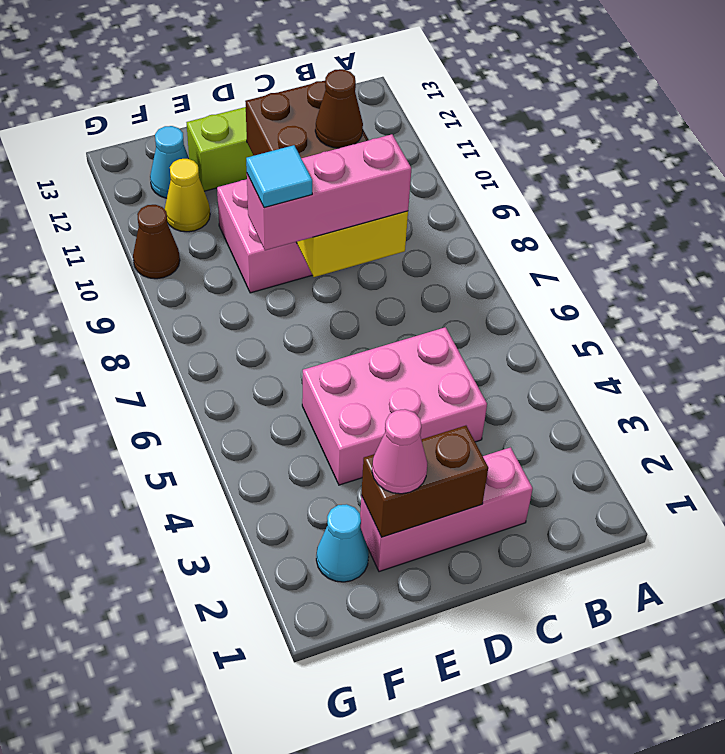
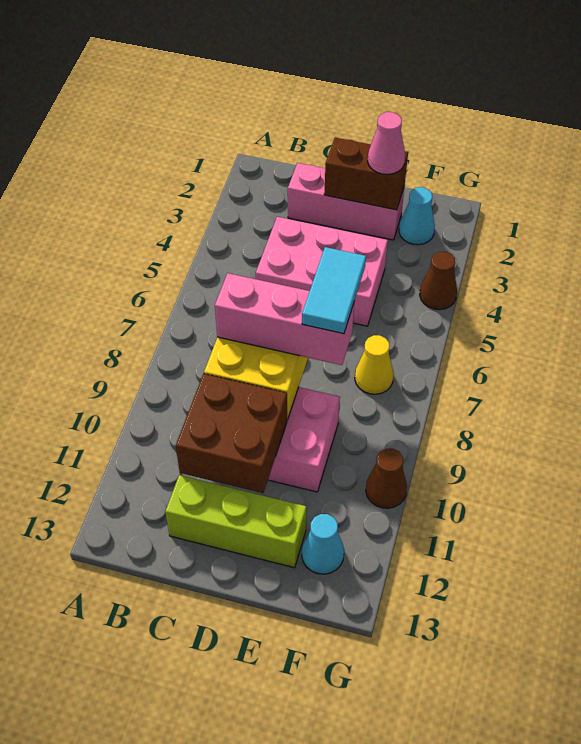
brown 1x1 cone [315,69,363,148] -> brown 1x1 cone moved to [420,252,457,310]
cyan 1x1 tile [246,145,312,208] -> cyan 1x2 tile [302,247,366,334]
yellow 1x1 cone [164,159,210,232] -> yellow 1x1 cone moved to [355,335,394,394]

